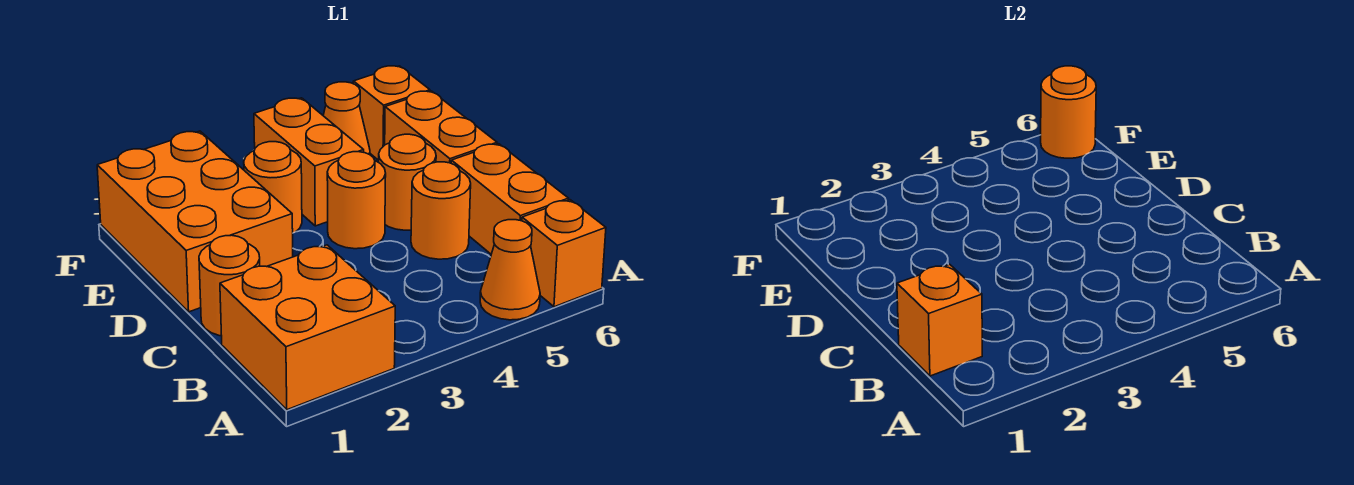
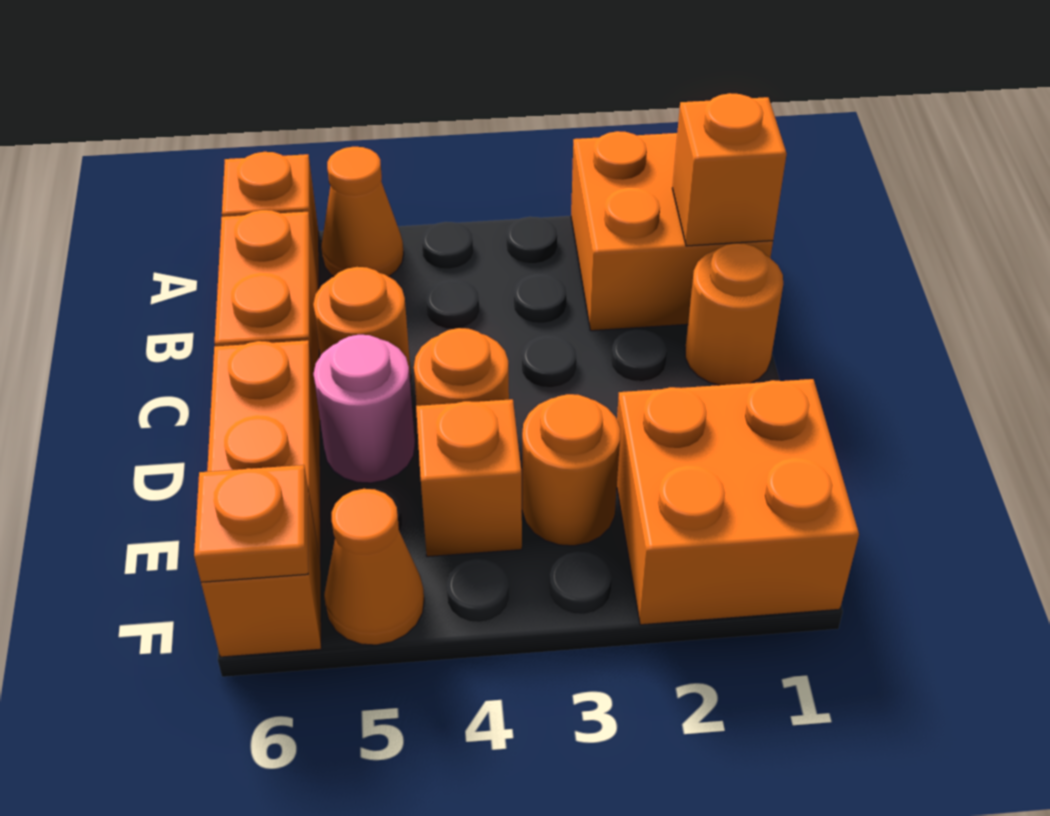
orange 2x3 brick [97,131,293,312] -> orange 2x2 brick [617,379,859,625]
orange 1x1 round brick [379,134,436,230] -> pink 1x1 round brick [313,335,415,483]
orange 1x2 brick [254,98,364,226] -> orange 1x1 brick [416,399,522,557]
orange 1x1 round brick [1041,66,1096,158] -> orange 1x1 plate [194,465,308,582]

